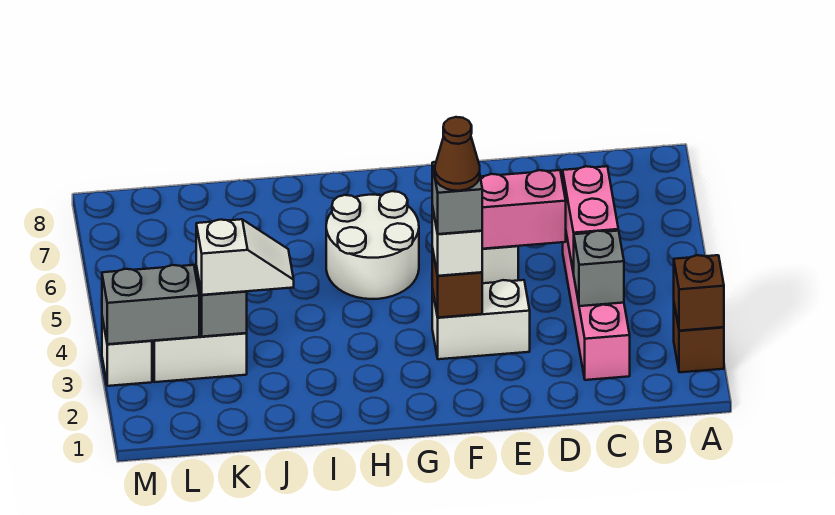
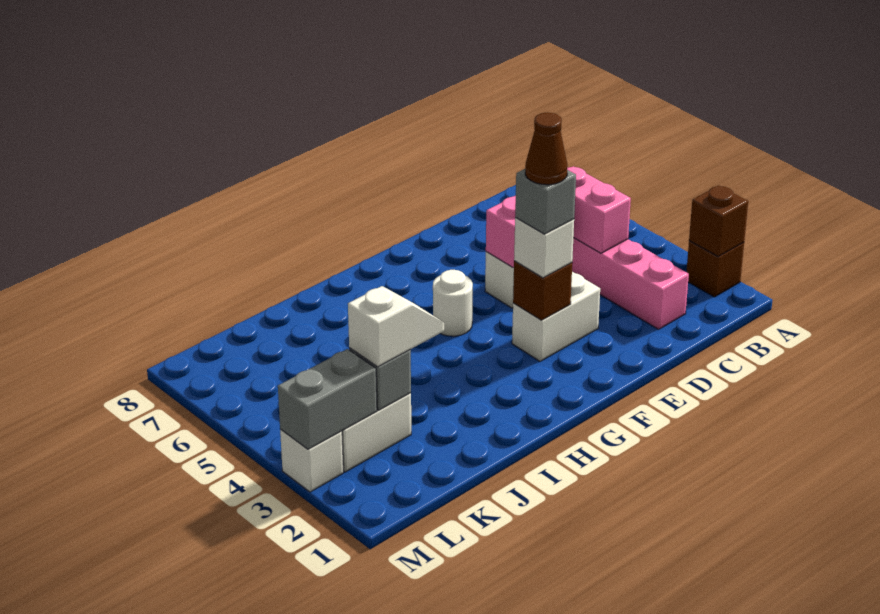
grey 1x1 brick [574,231,624,306] -> none
white 2x2 round brick [326,191,419,299] -> white 1x1 round brick [433,270,473,336]

